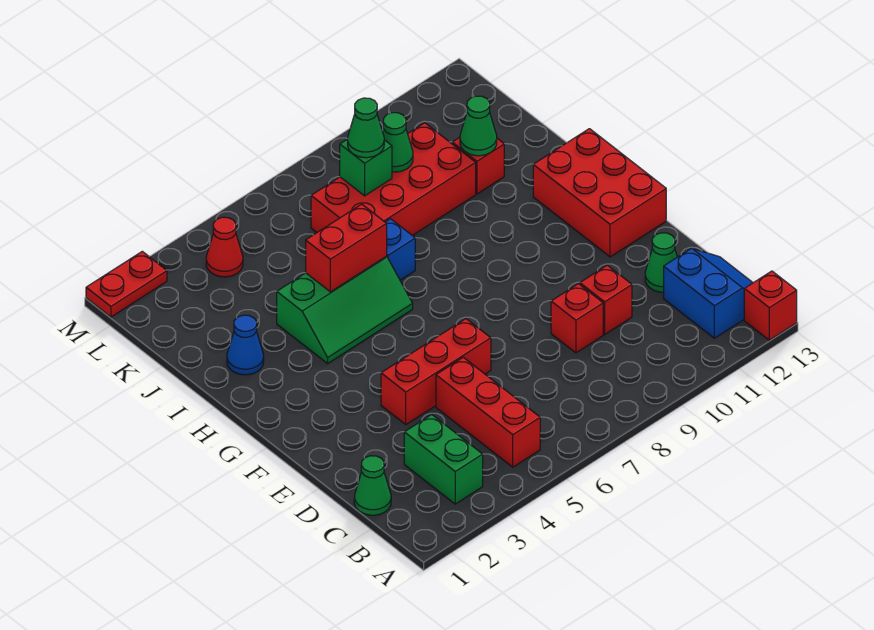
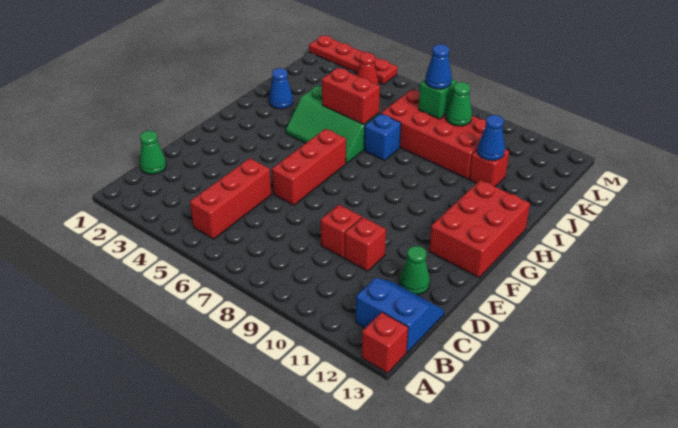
green 1x2 brick [404,415,483,504] -> none
blue 2x2 slope [664,248,753,338] -> blue 2x2 slope turned to [356,278,444,352]
red 1x3 brick [381,319,491,424] -> red 1x3 brick turned to [272,129,346,205]
green 1x1 cone [460,96,497,156] -> blue 1x1 cone [477,115,505,161]
green 1x1 cone [348,98,384,158] -> blue 1x1 cone [425,44,452,89]
red 1x2 plate [86,251,167,317] -> red 1x4 plate [309,35,398,84]

